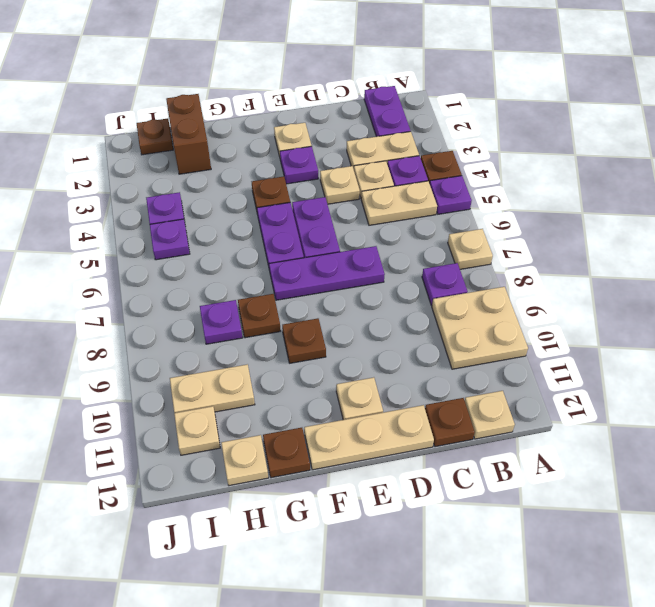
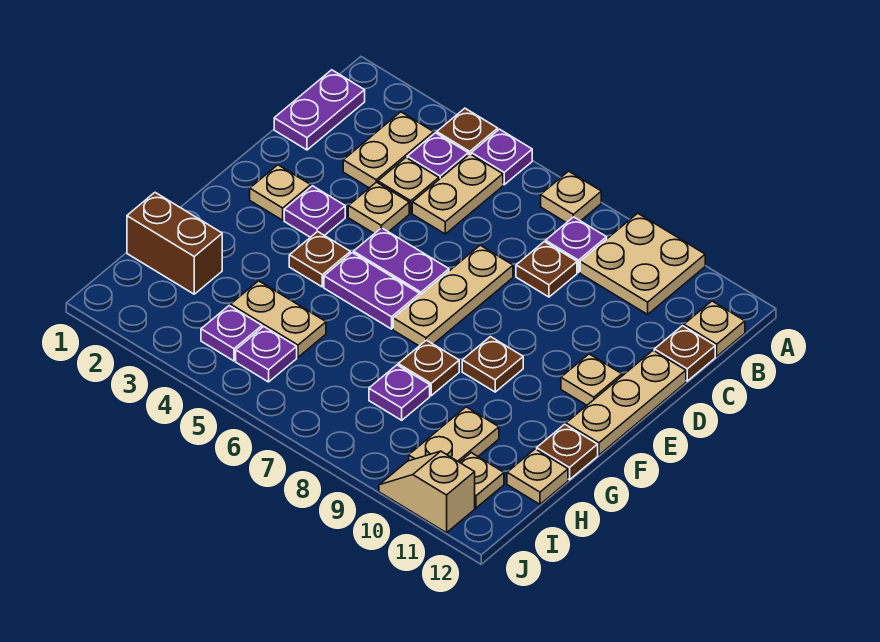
purple 1x2 plate [364,86,411,137] -> purple 1x2 plate turned to [274,70,365,150]
purple 1x3 plate [269,246,385,300] -> tan 1x3 plate [393,245,513,346]
none -> tan 1x2 plate [231,281,326,357]
brown 1x1 plate [137,118,173,155] -> brown 1x1 plate moved to [516,242,577,297]
none -> tan 1x2 slope [379,451,475,533]

